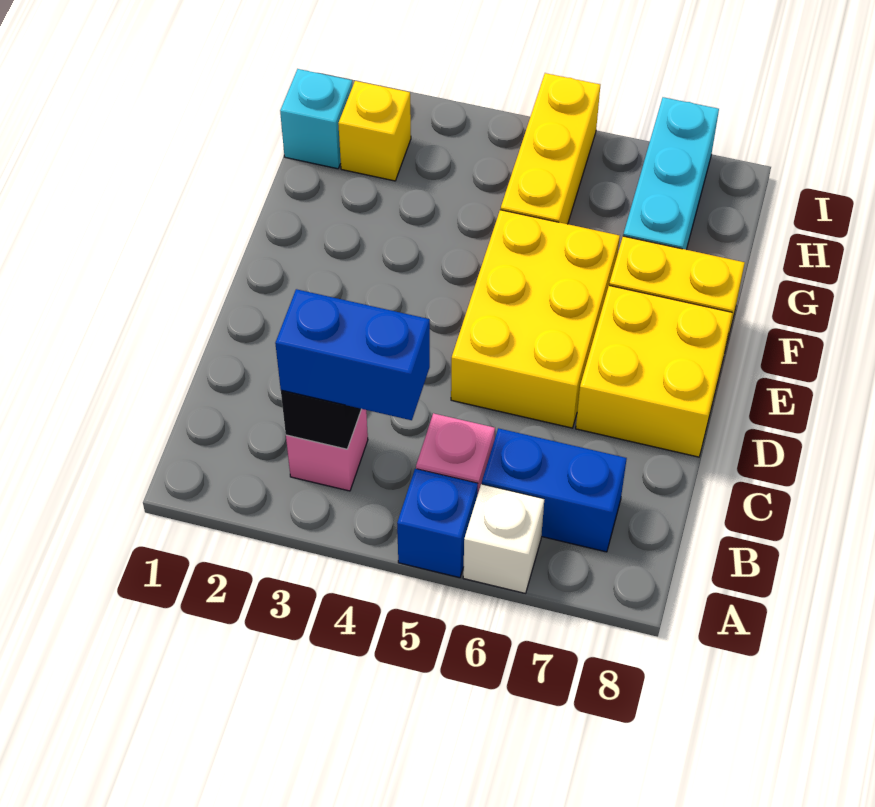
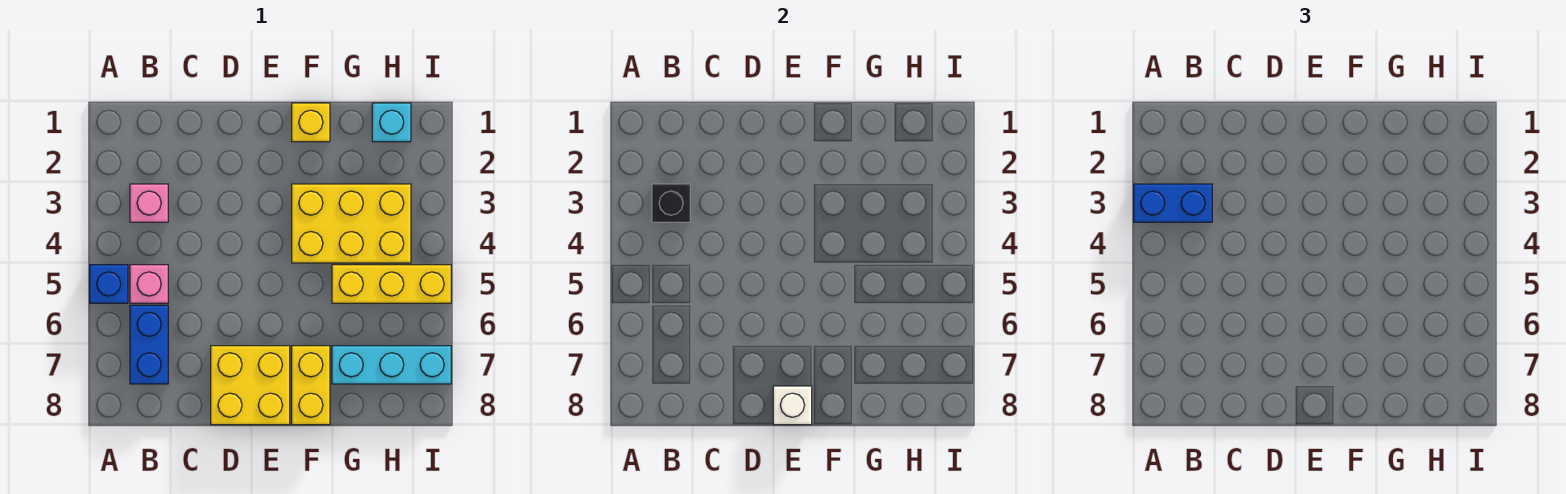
white 1x1 brick [463,484,544,593] -> white 1x1 brick moved to [773,386,812,425]
blue 1x2 brick [275,289,430,420] -> blue 1x2 brick turned to [1134,184,1212,222]
yellow 2x3 brick [451,210,620,428] -> yellow 2x3 brick moved to [292,184,411,263]
yellow 1x1 brick [338,81,411,181] -> yellow 1x1 brick moved to [292,103,330,142]

